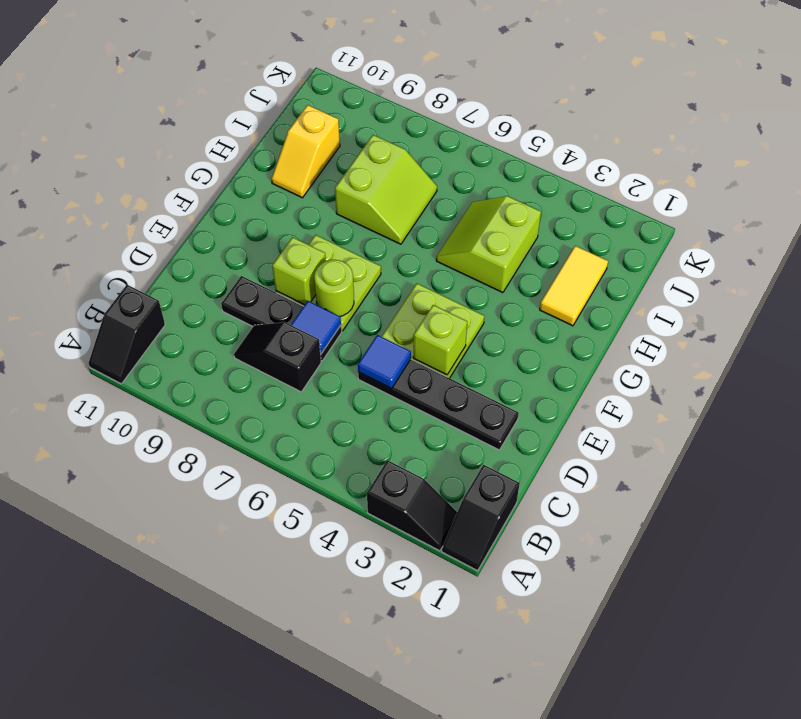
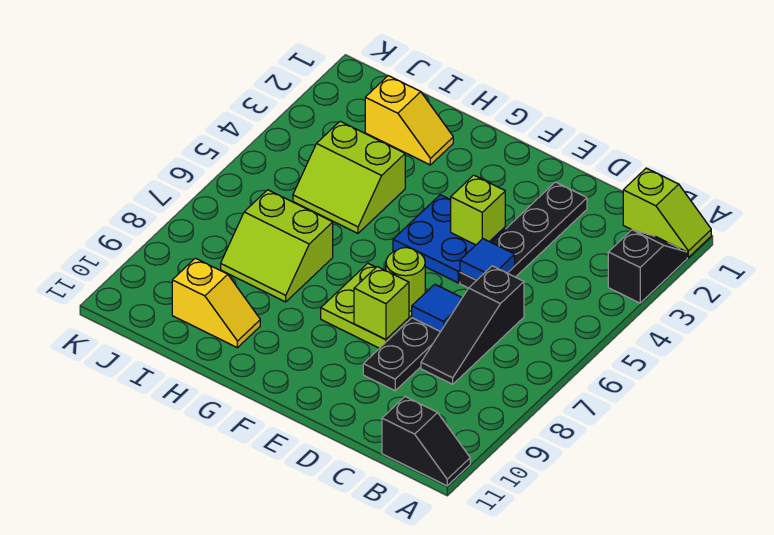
black 1x2 slope [442,465,520,571] -> lime 1x2 slope [623,168,711,257]
black 1x2 slope [234,322,321,392] -> black 1x3 slope [421,266,524,384]
lime 2x2 plate [382,284,484,378] -> blue 2x2 plate [393,195,505,283]
yellow 1x2 tile [540,246,608,326] -> yellow 1x2 slope [365,76,453,165]
lime 2x2 slope [335,135,437,244] -> lime 2x2 slope turned to [221,190,333,302]

